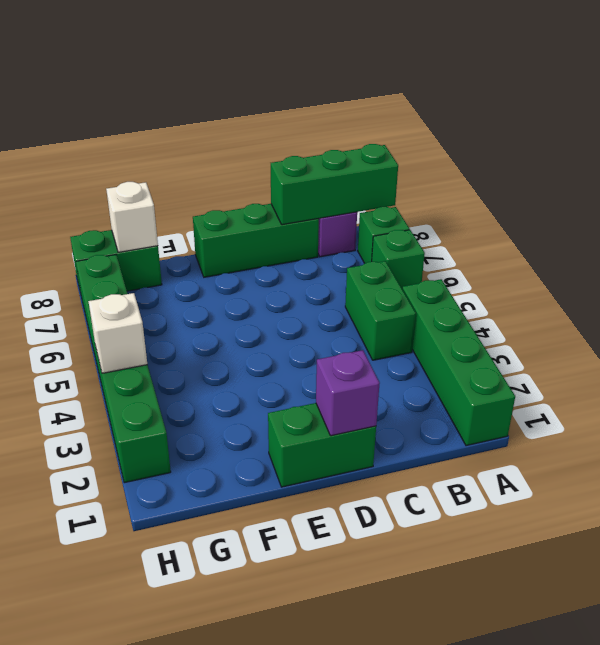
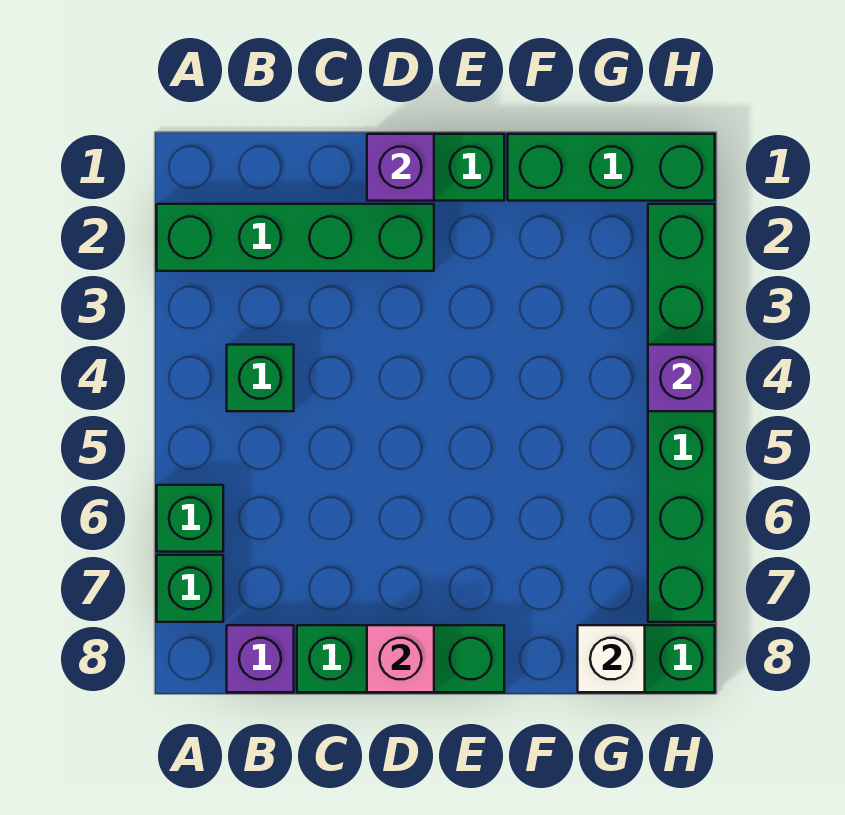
green 1x4 brick [402,279,515,446] -> green 1x4 brick turned to [157,204,434,271]
green 1x3 brick [271,144,398,225] -> green 1x3 brick moved to [508,134,715,201]
green 1x2 brick [345,261,416,360] -> green 1x1 brick [227,345,294,411]
none -> pink 1x1 brick [367,625,434,692]
white 1x1 brick [88,293,147,373] -> purple 1x1 brick [648,345,715,411]

